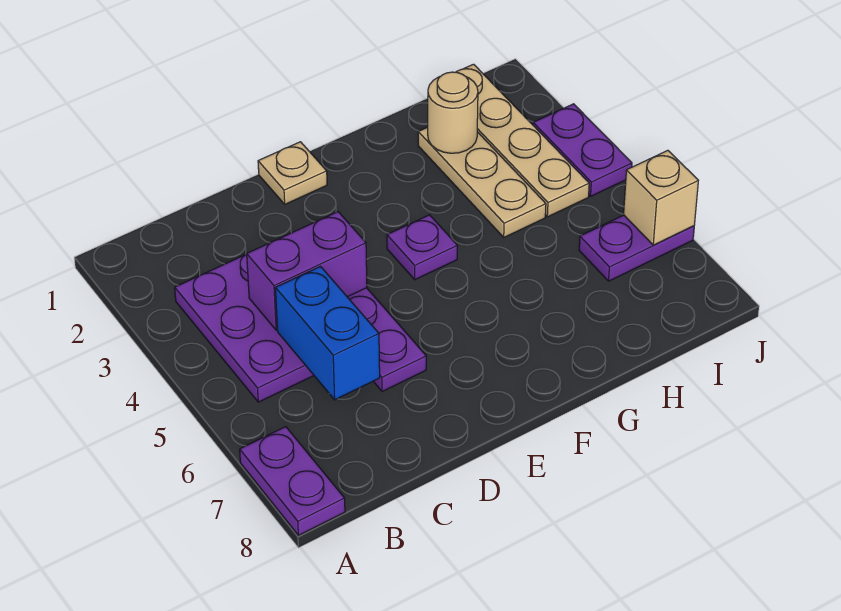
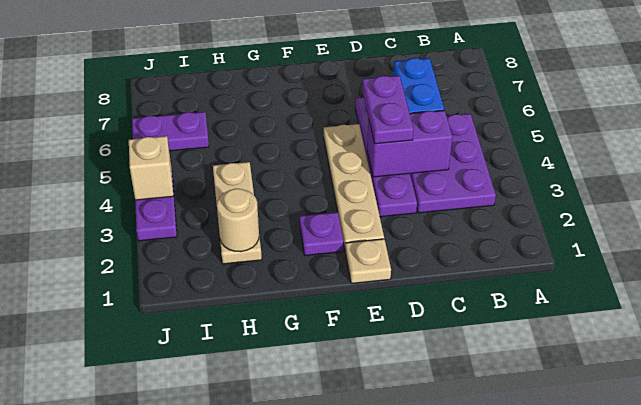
purple 1x2 plate [240,427,345,535] -> purple 1x2 plate moved to [362,76,414,144]
purple 1x1 plate [387,215,458,280] -> purple 1x1 plate moved to [300,212,343,256]
tan 1x4 plate [456,64,589,217] -> tan 1x4 plate moved to [324,124,384,251]
tan 1x1 brick [624,150,698,245] -> tan 1x1 brick moved to [129,136,173,200]

